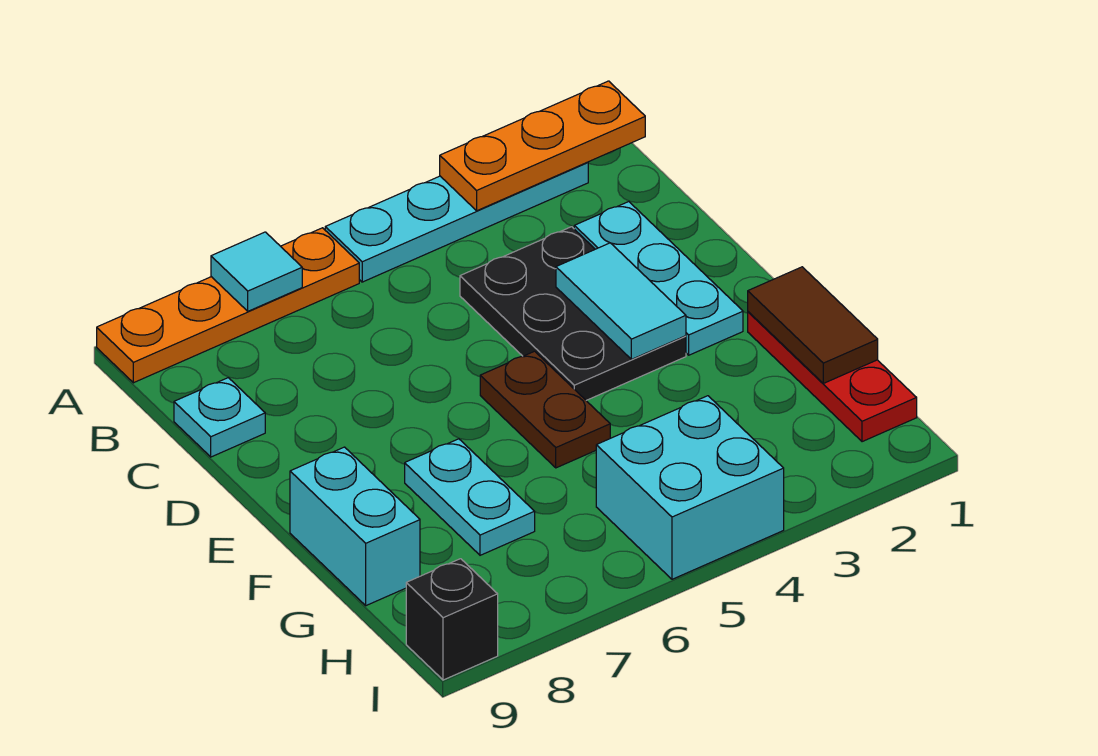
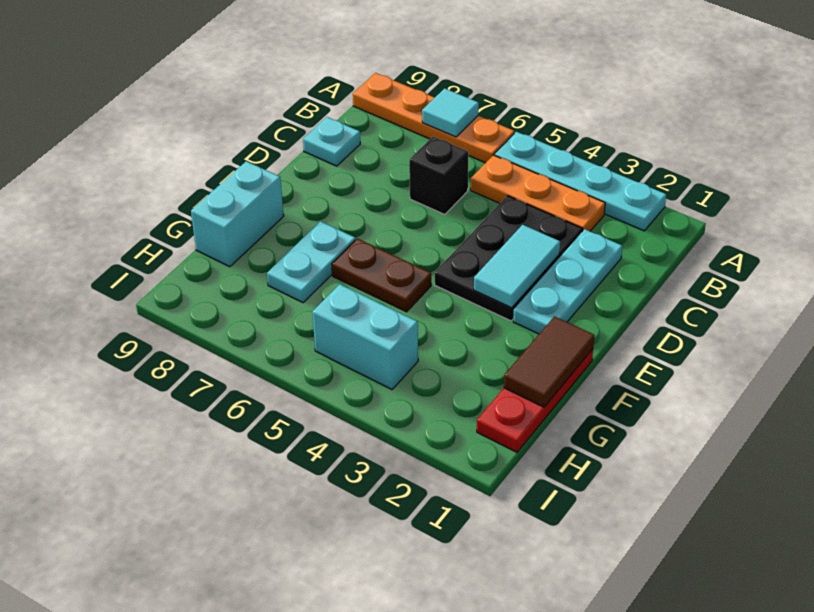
orange 1x3 plate [440,81,645,211] -> orange 1x3 plate moved to [471,155,605,231]
brown 1x2 plate [480,351,610,468] -> brown 1x2 plate turned to [332,238,431,312]
cyan 2x2 brick [596,396,784,579] -> cyan 1x2 brick [312,284,418,389]
black 1x1 brick [406,559,498,680] -> black 1x1 brick moved to [409,137,468,215]

